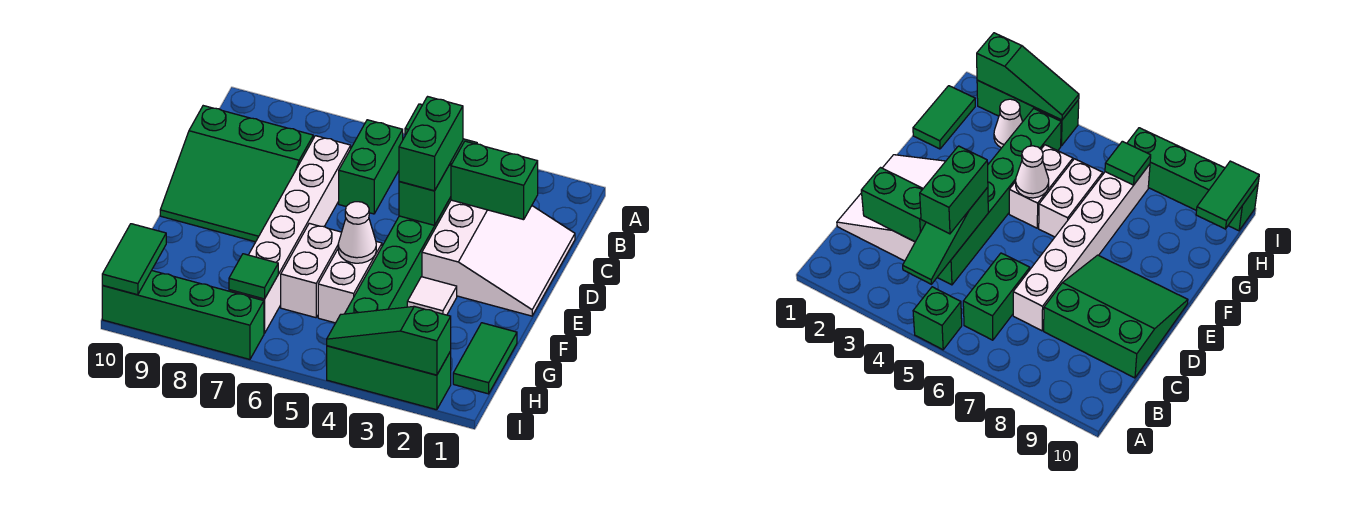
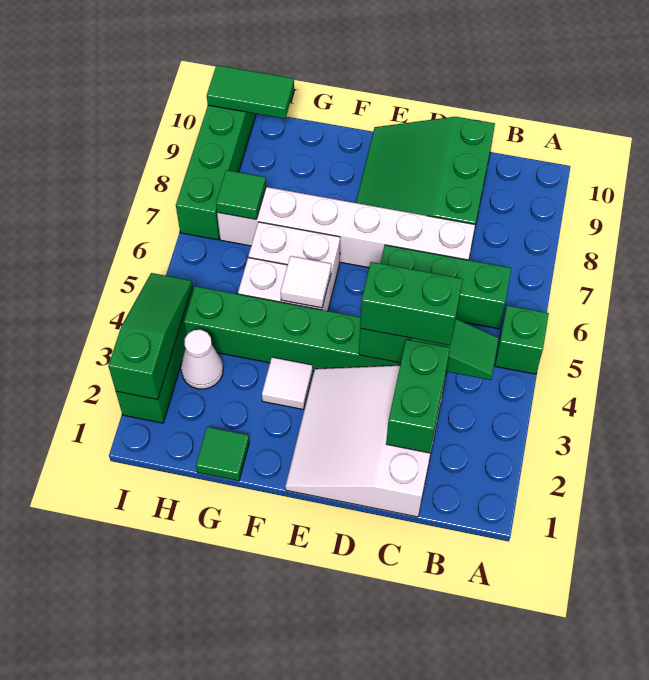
green 1x2 brick [339,120,403,214] -> green 1x3 brick [380,245,511,329]
white 3x3 slope [422,200,575,316] -> white 3x3 slope turned to [285,365,444,517]
white 1x1 cone [338,202,376,263] -> white 1x1 tile [281,256,331,308]
green 1x2 tile [453,323,517,394] -> green 1x1 tile [196,427,249,481]

